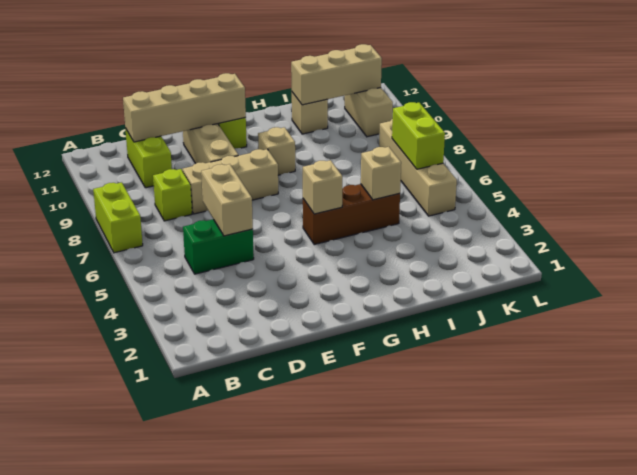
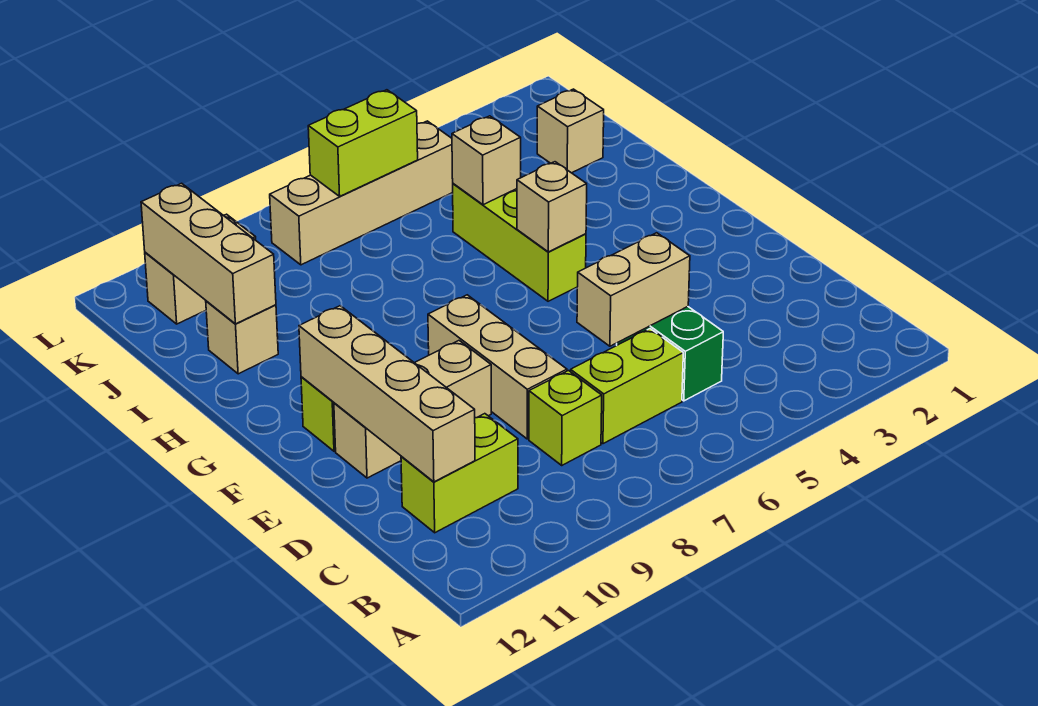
lime 1x2 brick [93,182,143,253] -> lime 1x2 brick moved to [571,329,683,444]
brown 1x3 brick [303,184,400,244] -> lime 1x3 brick [453,184,586,301]
tan 1x1 brick [258,127,295,175] -> tan 1x1 brick moved to [537,89,604,173]

